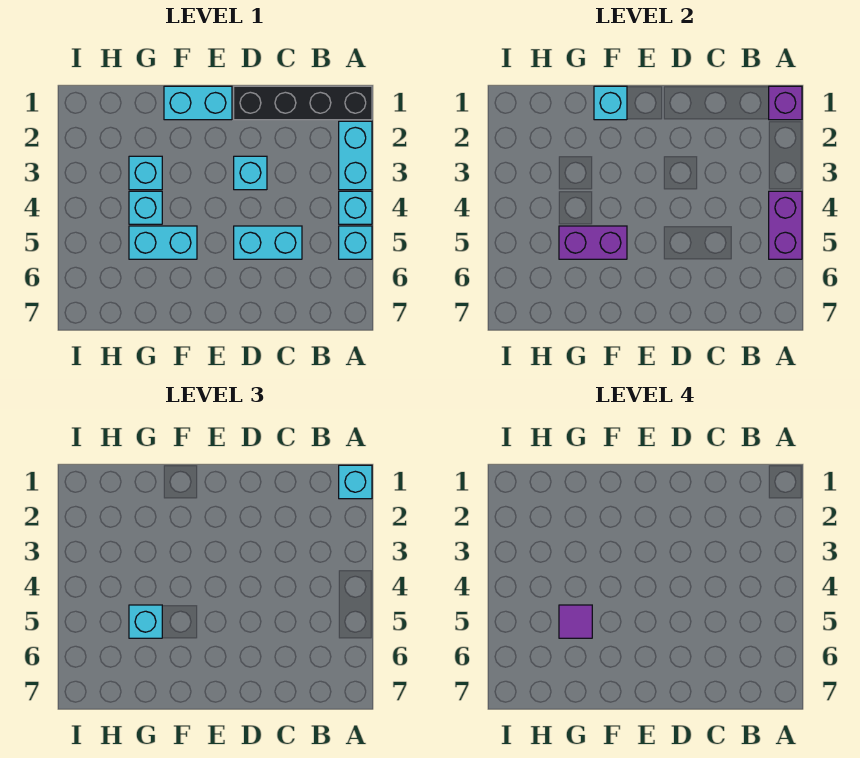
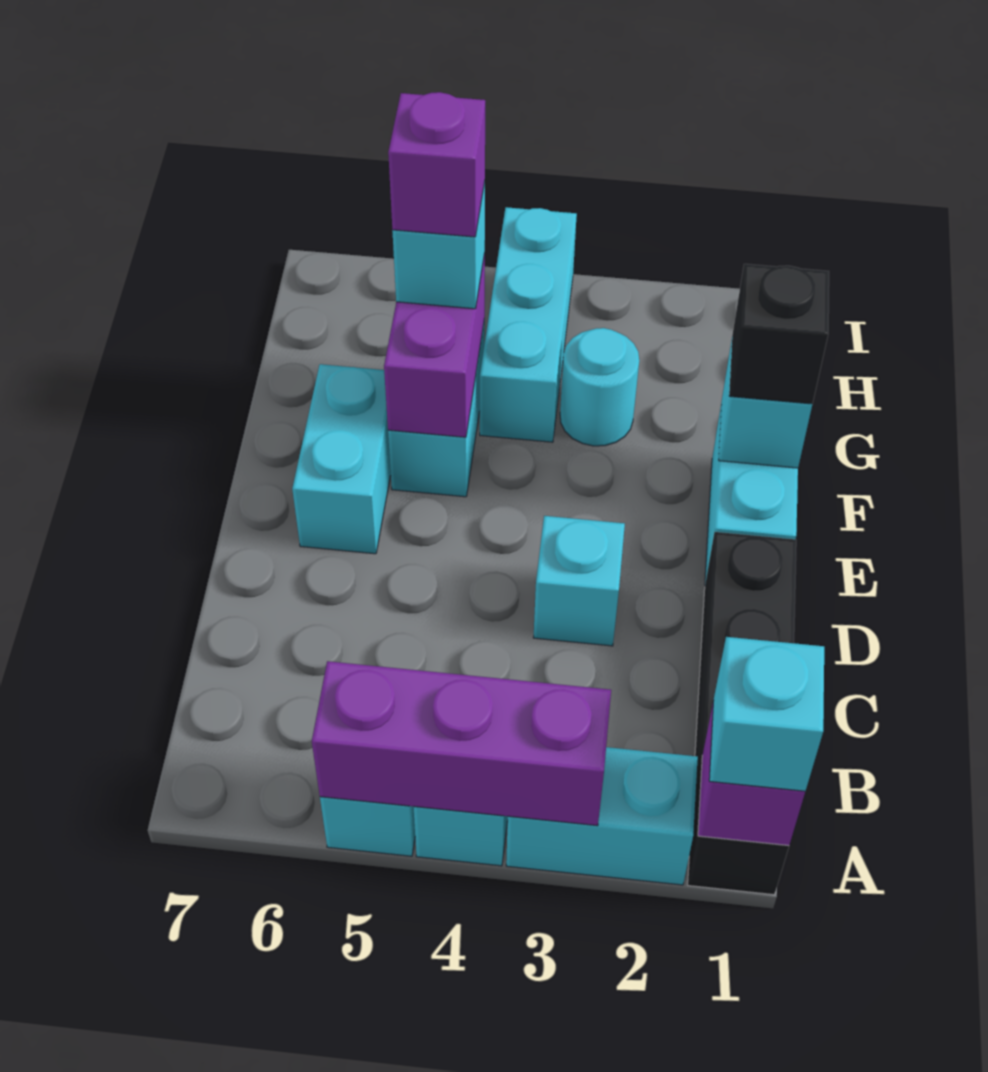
purple 1x2 brick [769,191,802,259] -> purple 1x3 brick [312,661,611,826]
cyan 1x2 brick [234,226,302,259] -> cyan 1x2 brick moved to [292,364,391,554]
none -> black 1x1 brick [729,264,829,404]
cyan 1x1 brick [129,156,162,190] -> cyan 1x1 round brick [560,328,639,446]
cyan 1x1 brick [129,191,162,224] -> cyan 1x3 brick [480,207,577,442]
purple 1x1 tile [559,605,592,638] -> purple 1x1 brick [388,92,485,237]

